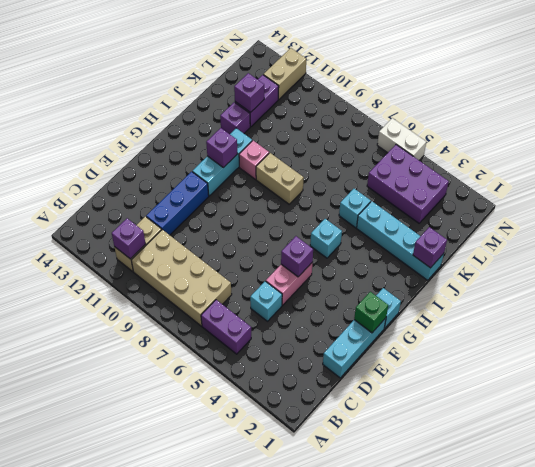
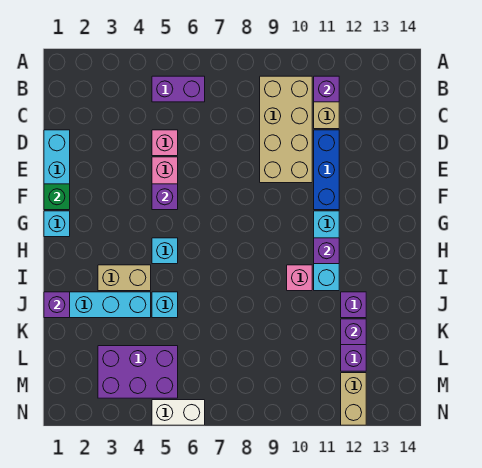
tan 2x4 brick [131,230,232,326] -> tan 2x4 brick turned to [260,76,312,183]
cyan 1x1 brick [250,281,282,321] -> pink 1x1 brick [152,130,178,156]
tan 1x2 brick [256,153,304,204] -> tan 1x2 brick moved to [98,265,151,291]

